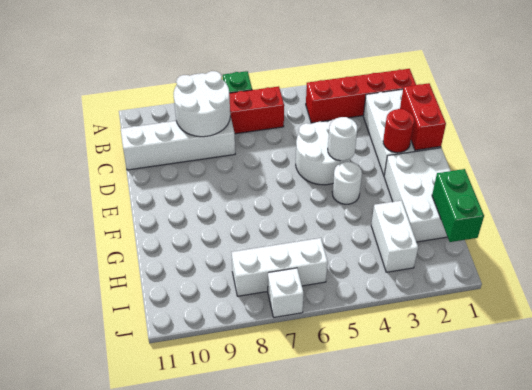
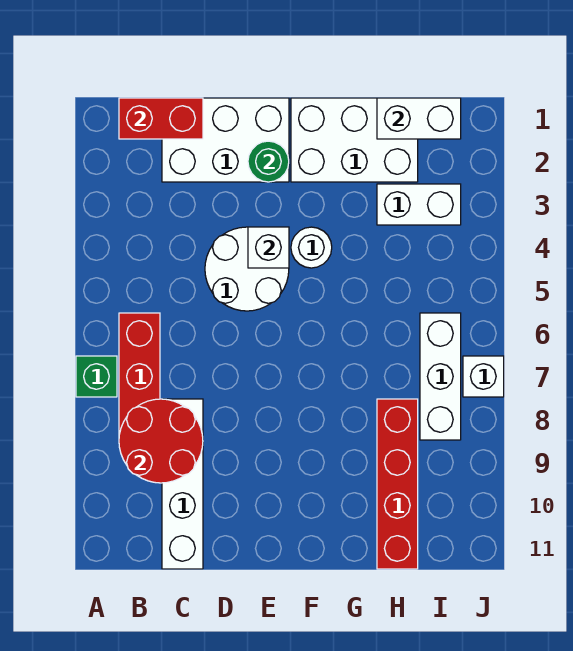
red 1x4 brick [306,69,416,123] -> red 1x4 brick moved to [377,399,418,569]
white 2x2 round brick [174,71,230,137] -> red 2x2 round brick [119,399,203,483]
red 1x2 brick [400,83,446,150] -> red 1x2 brick moved to [119,98,203,139]
red 1x1 round brick [383,109,414,153] -> green 1x1 round brick [248,141,289,182]
white 1x1 round brick [328,117,357,161] -> white 1x1 brick [248,227,289,268]
green 1x2 brick [432,169,484,242] -> white 1x2 brick [377,98,461,139]

